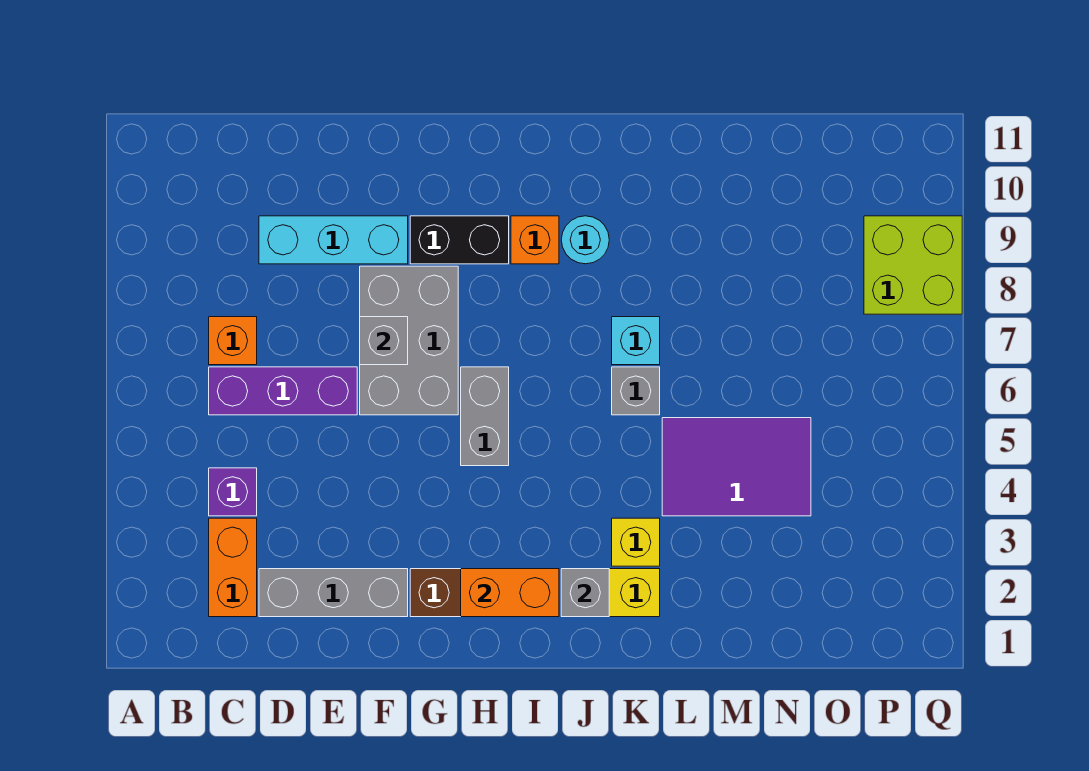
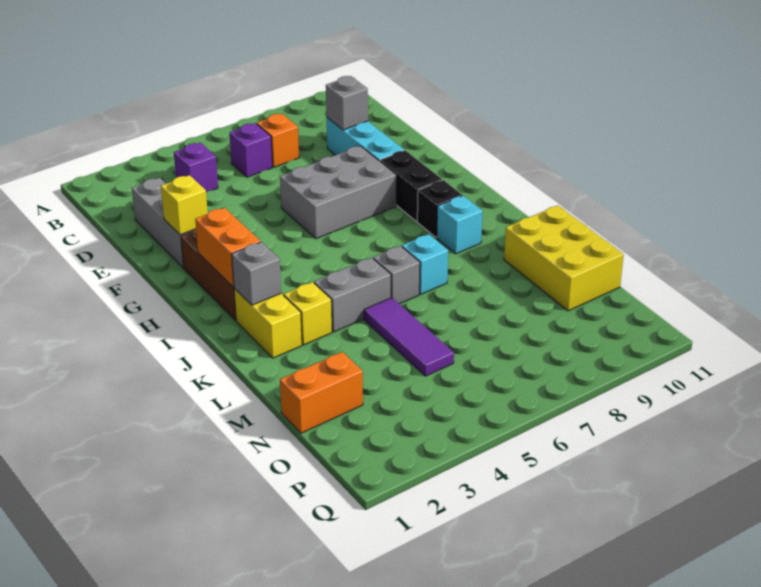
orange 1x2 brick [209,518,257,617] -> orange 1x2 brick moved to [280,352,363,433]
purple 1x3 brick [209,367,357,415] -> purple 1x1 brick [229,123,273,177]
none -> yellow 1x1 brick [161,175,208,235]
grey 1x1 brick [360,317,408,365] -> grey 1x1 brick moved to [326,76,368,130]
grey 1x2 brick [461,367,509,466] -> grey 1x2 brick moved to [314,258,391,332]
orange 1x1 brick [511,216,559,264] -> black 1x1 brick [417,180,462,237]
cyan 1x1 round brick [561,216,609,264] -> cyan 1x1 brick [437,196,483,254]
purple 2x3 tile [662,418,811,516] -> purple 1x3 tile [364,298,454,376]
none -> yellow 2x3 brick [504,205,624,311]
lime 2x2 brick [864,216,962,314] -> none

